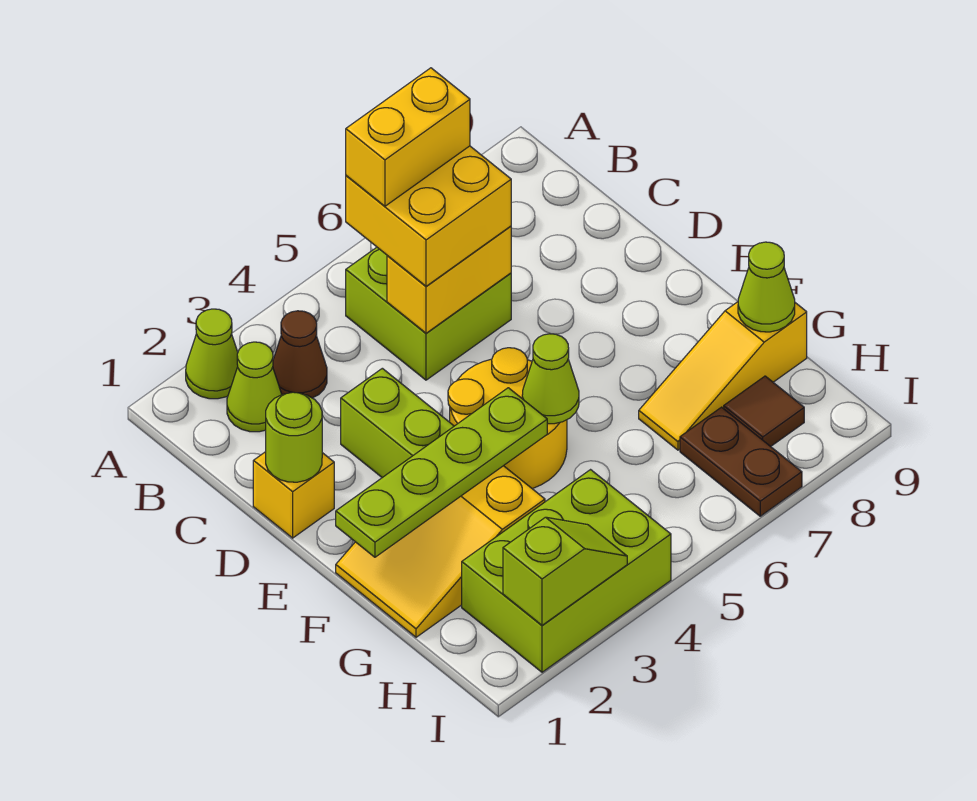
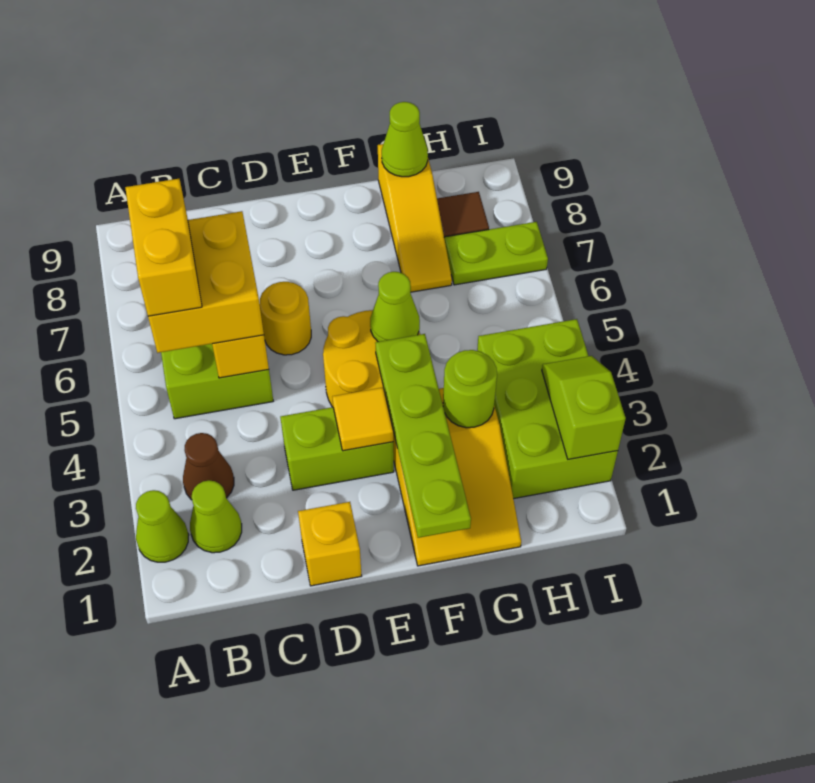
lime 1x1 round brick [266,392,322,482] -> lime 1x1 round brick moved to [443,350,497,428]
none -> yellow 1x1 round brick [260,282,311,355]
none -> yellow 1x1 tile [332,387,393,451]
brown 1x2 plate [680,407,802,516] -> lime 1x2 plate [444,222,548,285]

